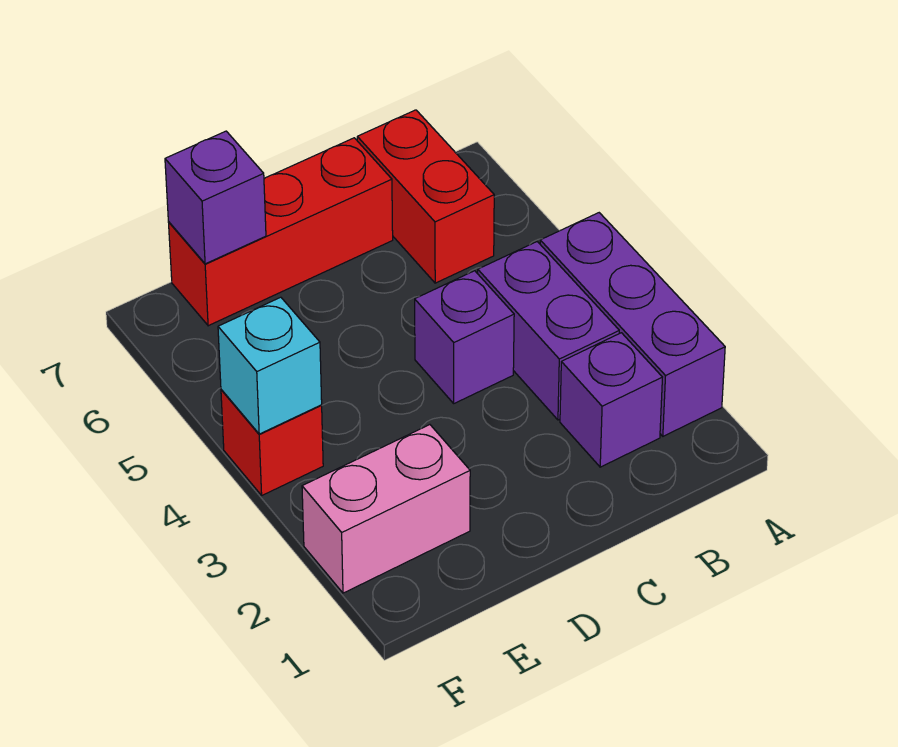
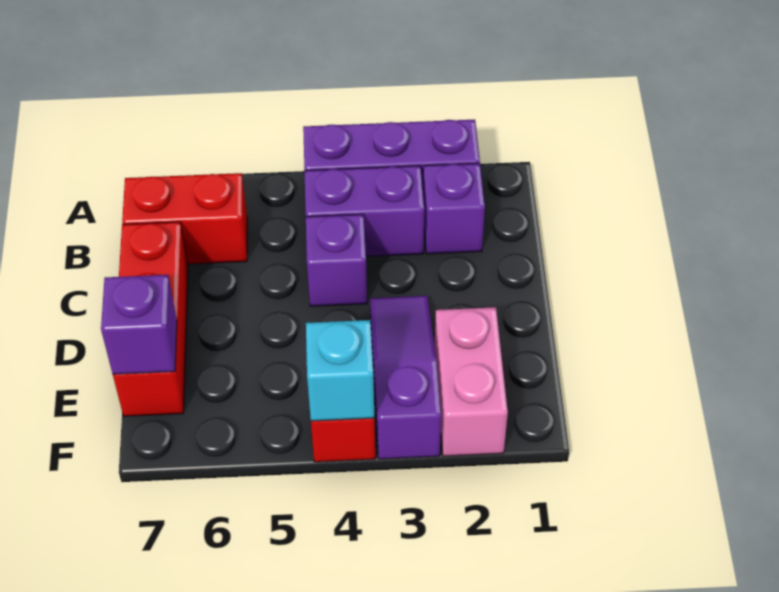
none -> purple 1x3 slope [370,296,441,459]

